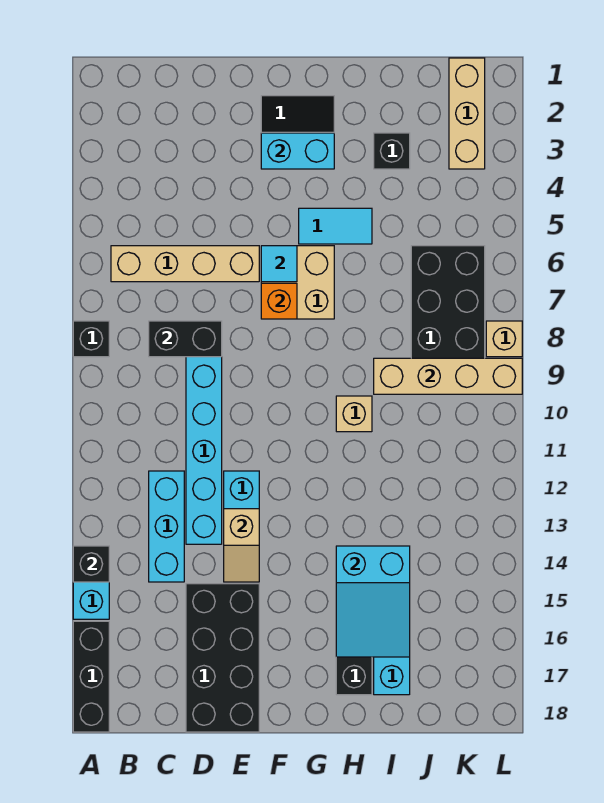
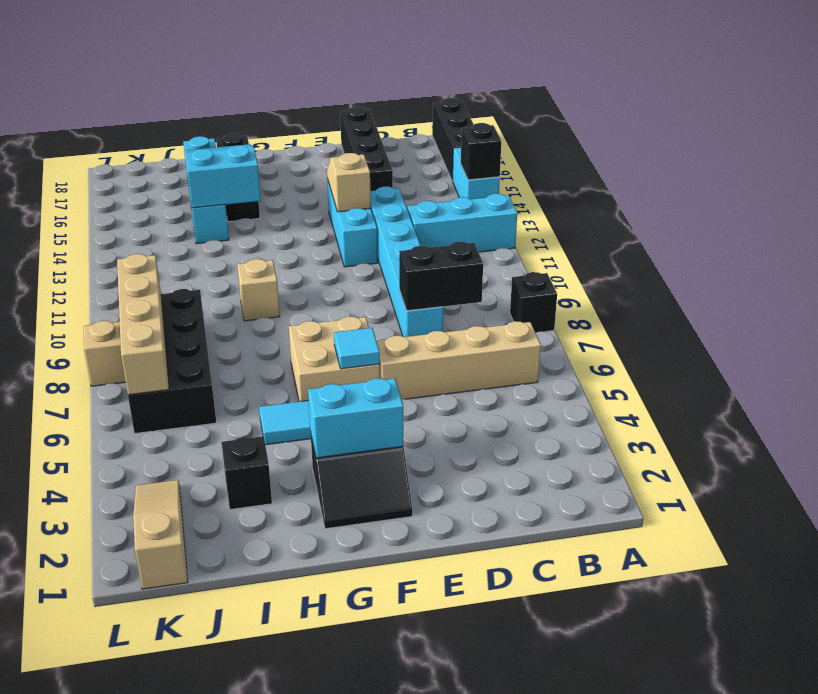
cyan 1x3 brick [149,471,184,582] -> cyan 1x3 brick turned to [408,194,517,252]
black 2x4 brick [186,584,259,732] -> black 1x4 brick [340,106,393,191]
orange 1x1 brick [261,283,297,319] -> none
tan 1x4 brick [374,358,522,394] -> tan 1x4 brick turned to [117,254,169,395]
tan 1x3 brick [449,58,485,169] -> tan 1x3 slope [133,480,188,589]

